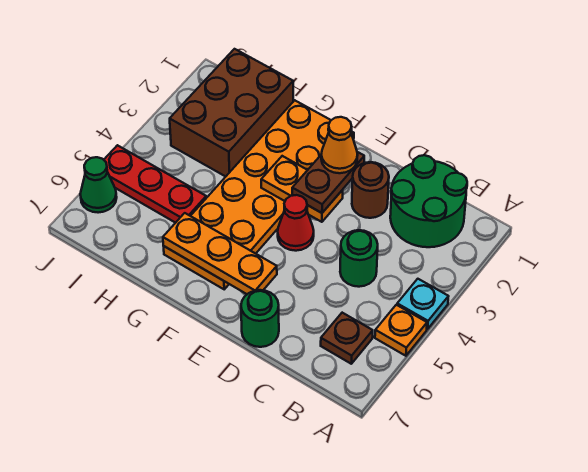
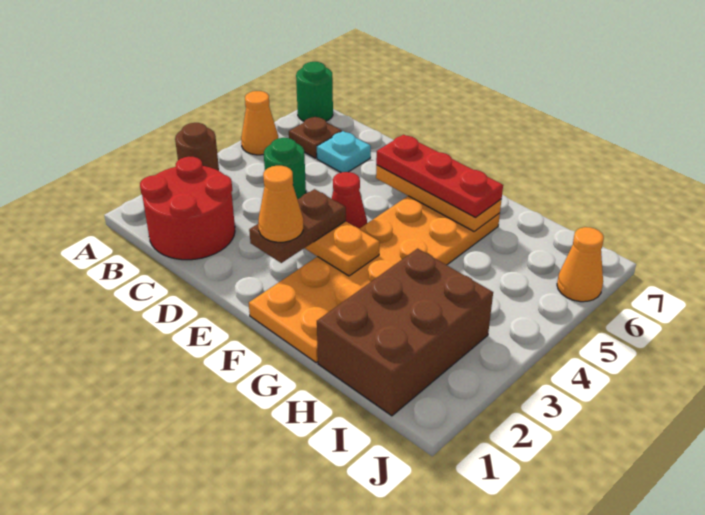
cyan 1x1 plate [397,279,449,329] -> cyan 1x1 plate moved to [317,131,371,173]
orange 1x1 plate [375,305,427,356] -> orange 1x1 cone [241,91,278,155]
green 2x2 round brick [390,155,467,247] -> red 2x2 round brick [140,157,235,260]
brown 1x1 round brick [352,162,389,218] -> brown 1x1 round brick moved to [175,123,219,171]
green 1x1 round brick [241,290,279,347] -> green 1x1 round brick moved to [296,62,333,121]
red 1x3 plate [104,145,206,223] -> red 1x3 plate moved to [376,135,503,217]
green 1x1 cone [80,157,117,213] -> orange 1x1 cone [557,227,604,302]

